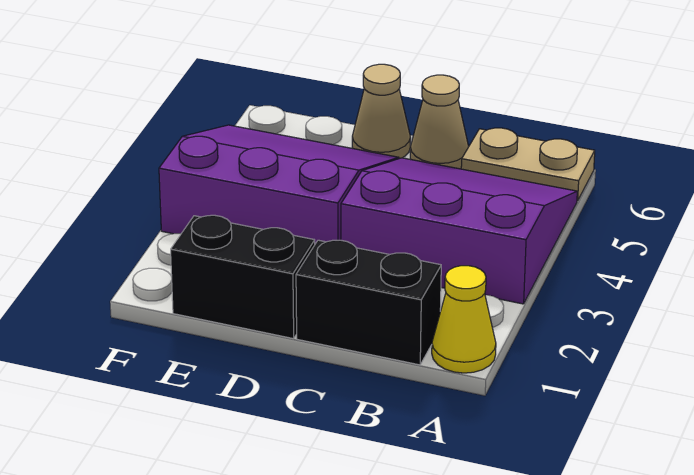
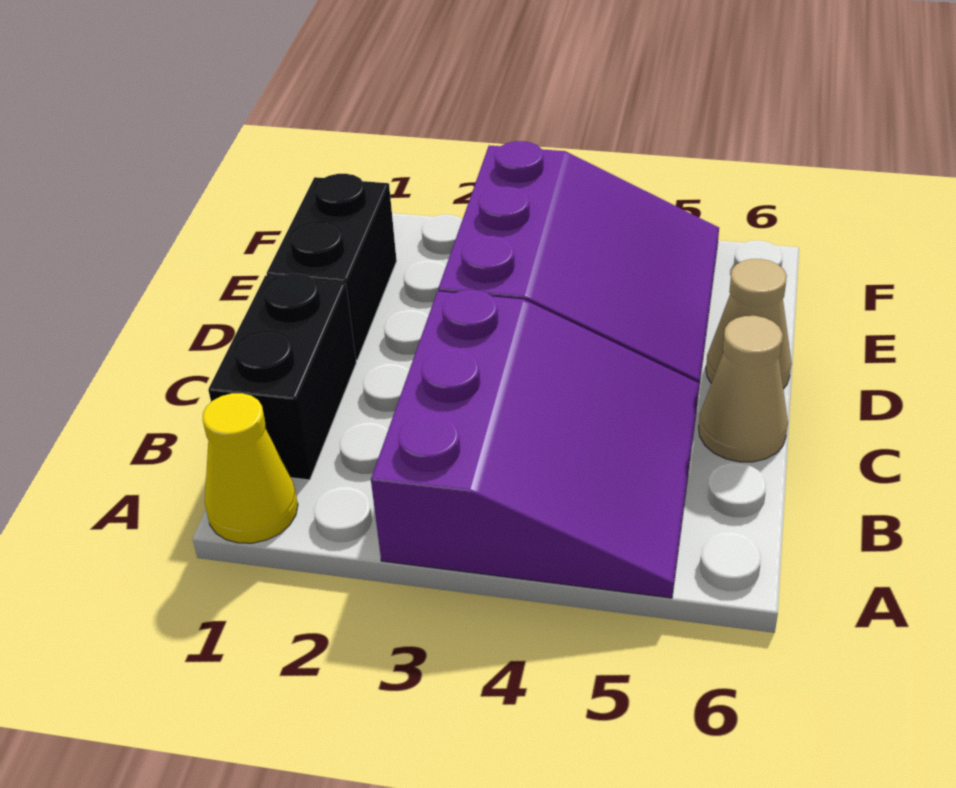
tan 1x2 plate [461,128,595,201] -> none

